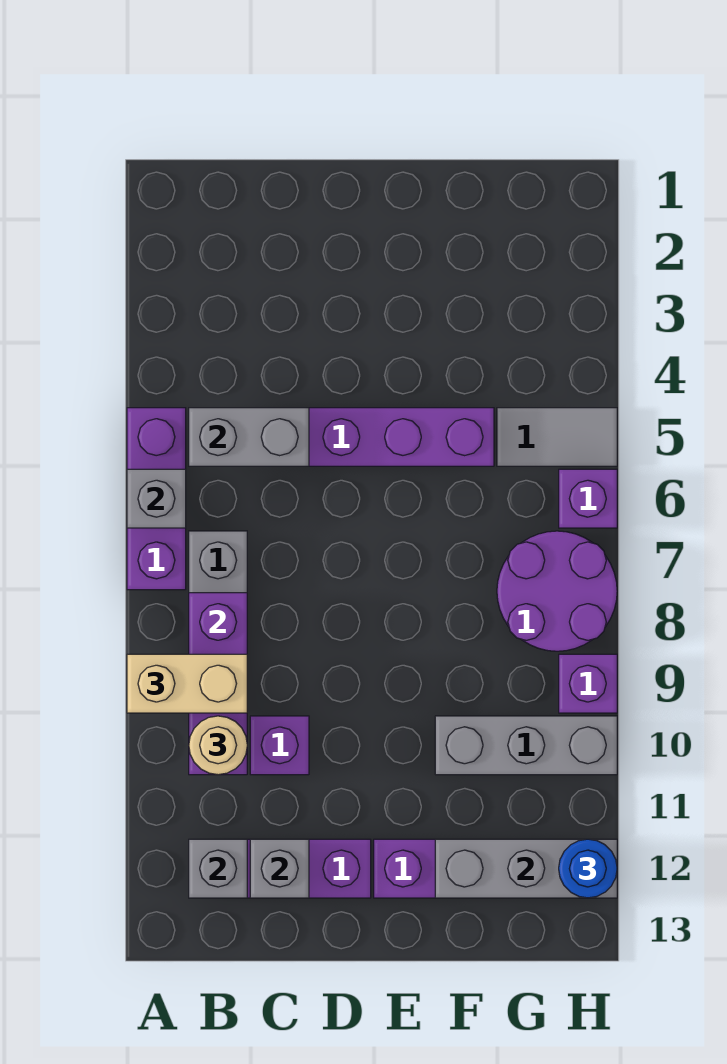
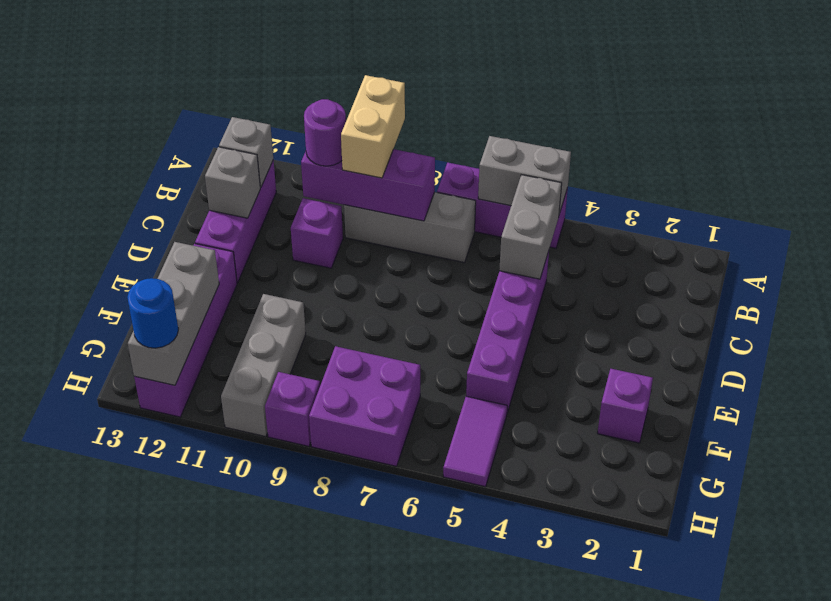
grey 1x1 brick [127,469,186,528] -> grey 1x2 brick [478,136,571,214]
tan 1x1 round brick [189,716,247,775] -> purple 1x1 round brick [304,99,346,166]
grey 1x2 tile [497,408,617,466] -> purple 1x2 tile [443,396,507,487]
purple 2x2 round brick [497,531,617,651] -> purple 2x2 brick [309,346,420,466]
purple 1x1 brick [559,469,617,528] -> purple 1x1 brick moved to [597,369,653,443]

